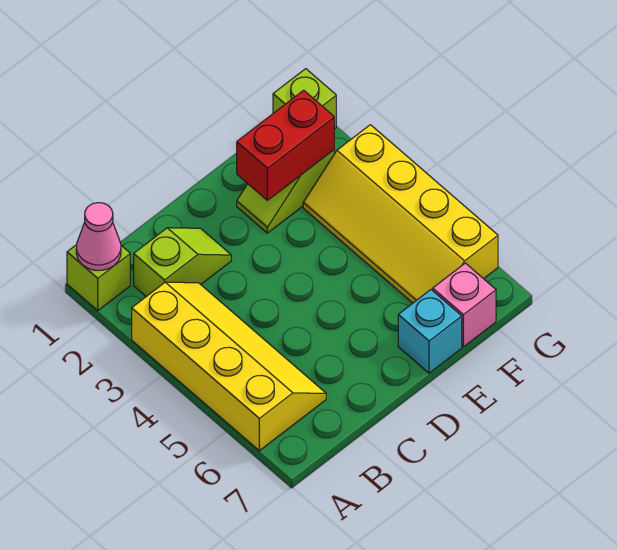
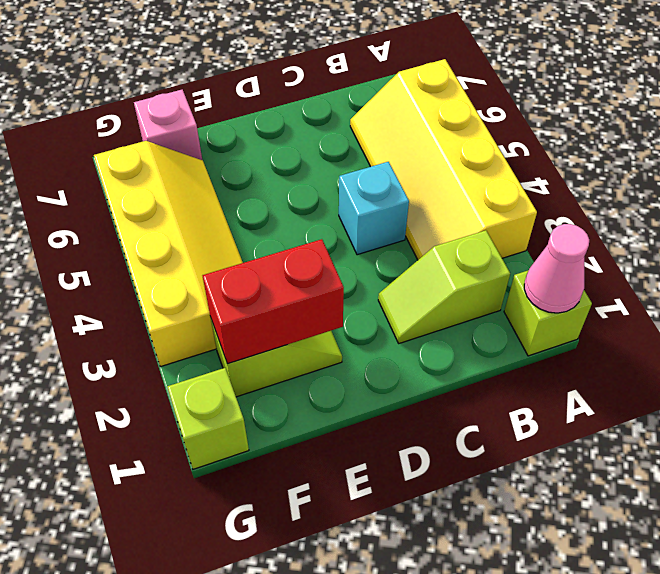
cyan 1x1 brick [398,290,462,373] -> cyan 1x1 brick moved to [339,162,409,255]

